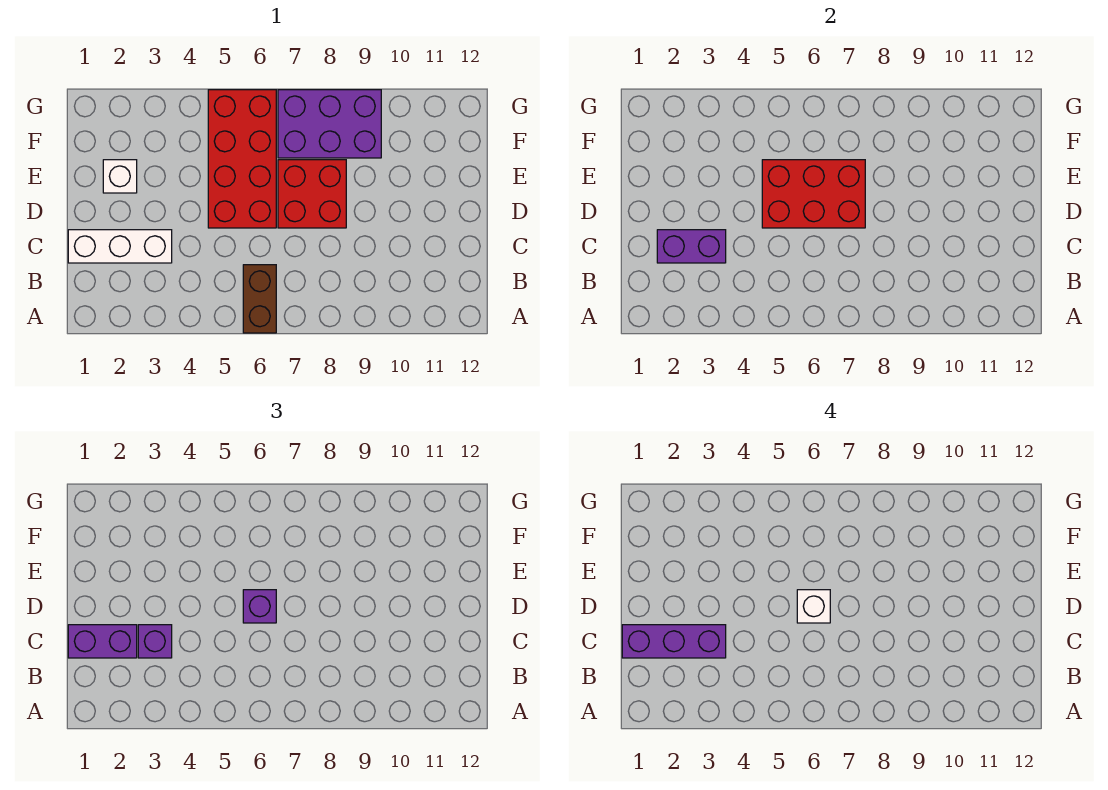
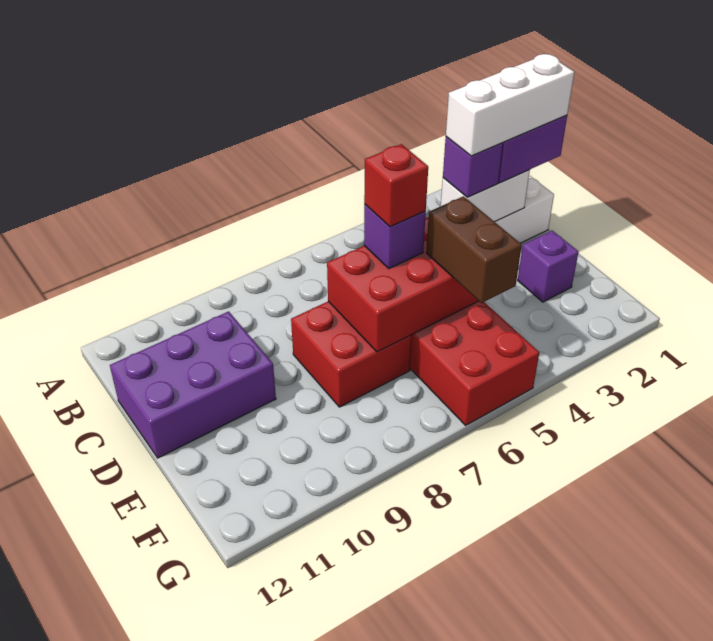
brown 1x2 brick [243,265,276,333] -> brown 1x2 brick moved to [426,196,522,303]
purple 1x3 brick [622,625,726,658] -> white 1x3 brick [446,54,574,156]
purple 1x2 brick [657,230,726,263] -> white 1x2 brick [441,170,530,222]
white 1x1 brick [797,590,830,623] -> red 1x1 brick [364,144,428,227]
white 1x1 brick [103,160,137,193] -> purple 1x1 brick [518,231,578,302]
purple 2x3 brick [278,90,381,158] -> purple 2x3 brick moved to [110,311,276,458]

